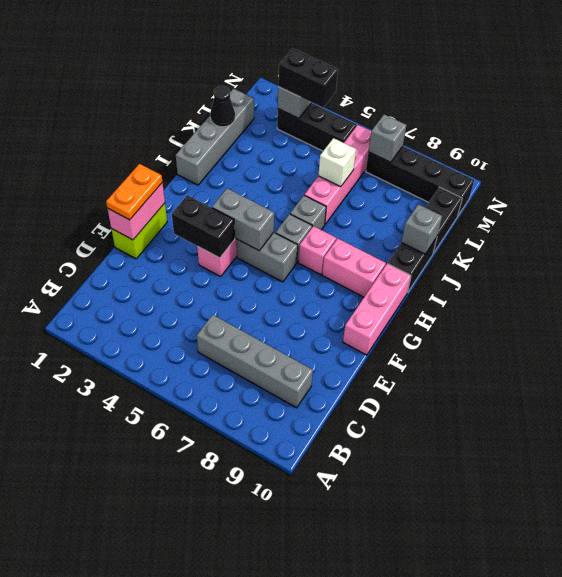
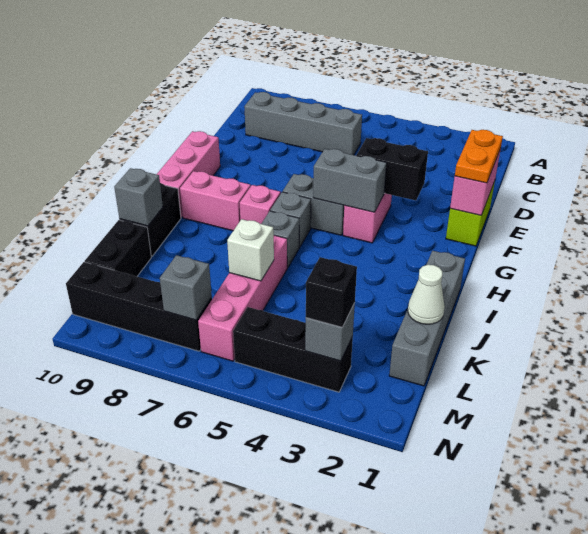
black 1x1 cone [210,86,235,127] -> white 1x1 cone [408,265,445,324]
black 1x2 brick [278,48,338,107] -> black 1x1 brick [306,257,357,327]

